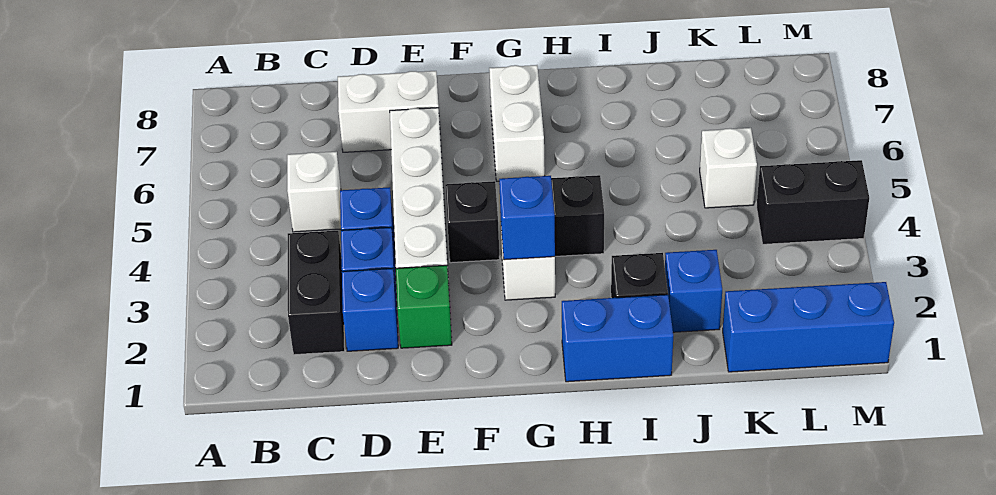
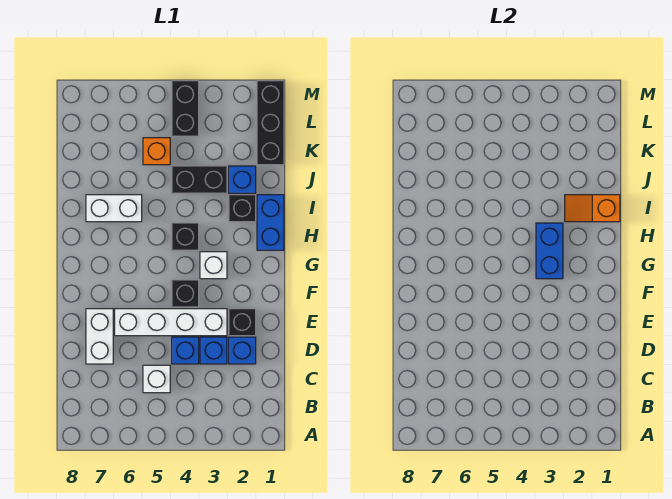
black 1x2 brick [288,231,345,355] -> black 1x2 brick moved to [172,166,227,193]
green 1x1 brick [396,265,452,348] -> black 1x1 brick [229,309,256,336]
blue 1x1 brick [499,176,555,260] -> blue 1x2 brick [536,223,563,279]
white 1x2 brick [489,65,545,181] -> white 1x2 brick moved to [86,195,142,222]
none -> orange 1x2 slope [565,195,620,222]
blue 1x3 brick [723,282,894,372] -> black 1x3 brick [257,81,284,165]
white 1x1 brick [700,128,757,208] -> orange 1x1 brick [143,138,170,165]

